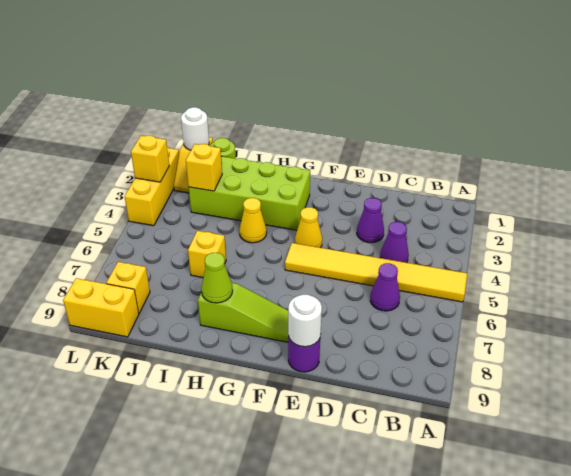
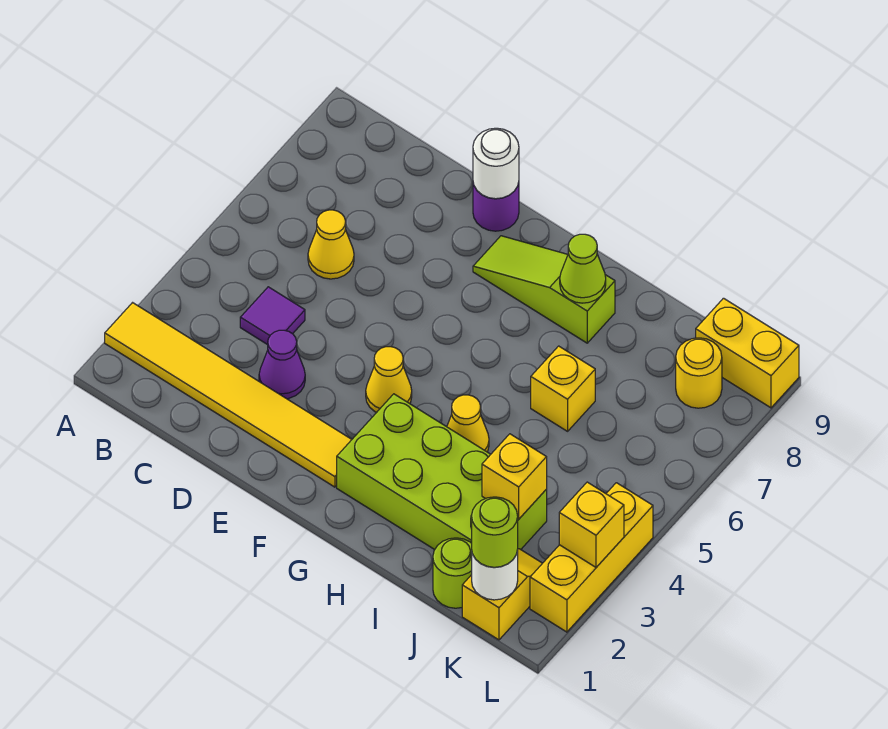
yellow 1x6 tile [285,243,467,302] -> yellow 1x6 tile moved to [105,303,352,487]
purple 1x1 cone [380,222,409,263] -> purple 1x1 tile [240,287,305,345]
purple 1x1 cone [370,263,400,311] -> yellow 1x1 cone [308,210,354,279]
none -> lime 1x1 round brick [472,497,518,567]
yellow 1x1 brick [106,262,150,313] -> yellow 1x1 round brick [676,338,722,408]

